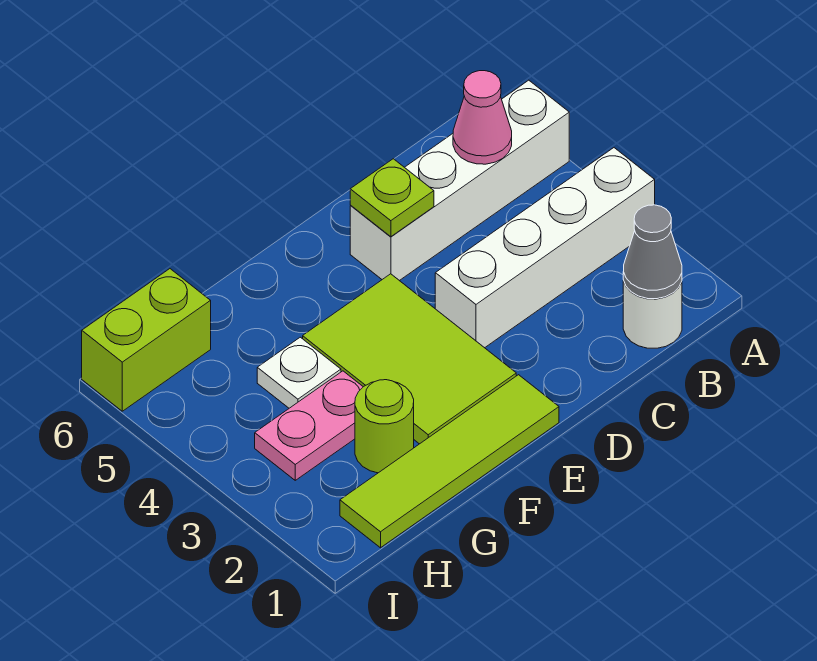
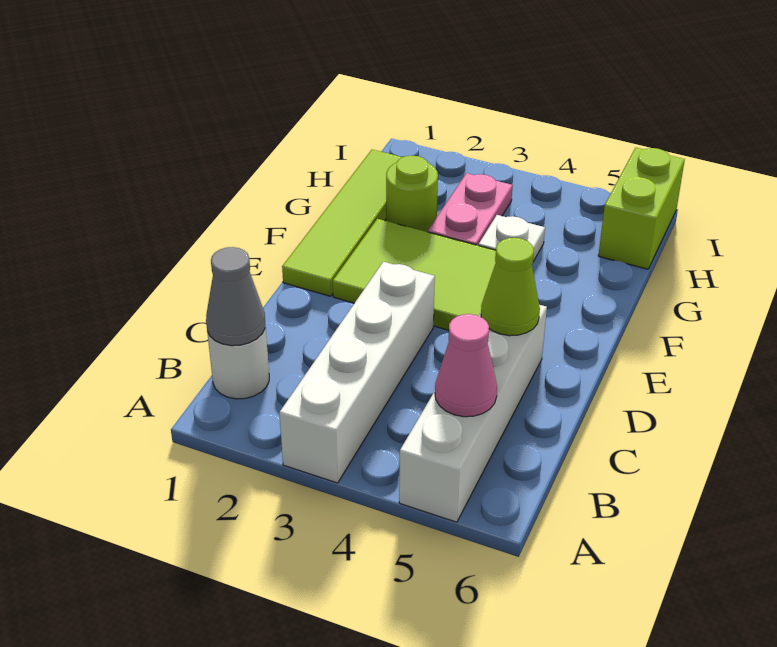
lime 1x1 plate [350,159,434,237] -> lime 1x1 cone [481,238,540,336]

